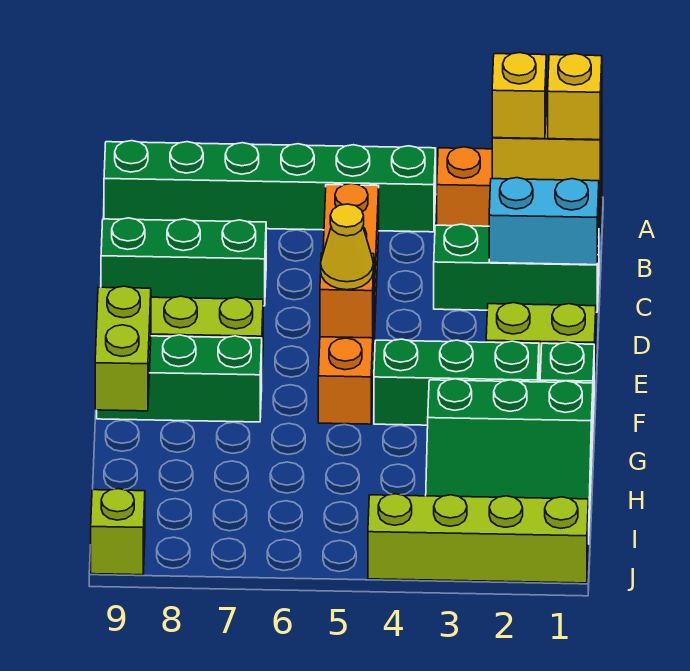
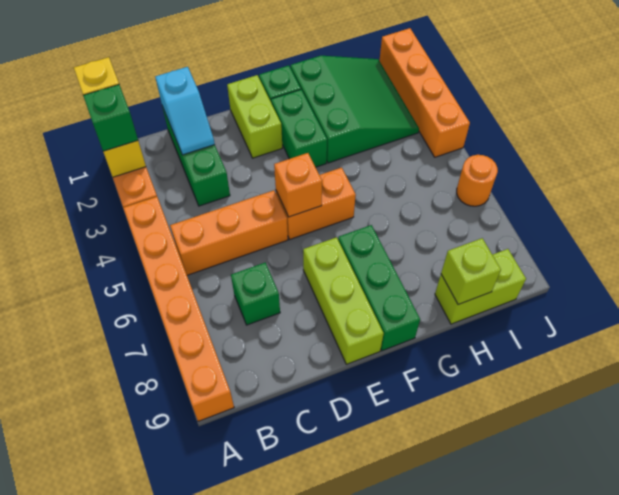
yellow 1x1 brick [492,53,546,139] -> green 1x1 brick [83,85,138,151]
green 1x6 brick [104,141,436,232] -> orange 1x6 brick [123,197,234,421]
cyan 1x2 brick [489,178,599,265] -> cyan 1x2 slope [155,67,215,155]
green 1x3 brick [101,218,266,306] -> green 1x1 brick [231,263,280,325]
yellow 1x1 cone [321,204,373,290] -> none
green 1x3 brick [374,339,539,425] -> green 1x2 brick [271,90,327,167]
lime 1x2 brick [95,286,151,411] -> lime 1x2 brick moved to [435,249,526,324]
lime 1x4 brick [368,494,588,583] -> orange 1x4 brick [379,28,470,157]
none -> orange 1x1 round brick [457,155,498,206]
lime 1x1 brick [91,489,145,575] -> lime 1x1 brick moved to [441,238,501,304]

